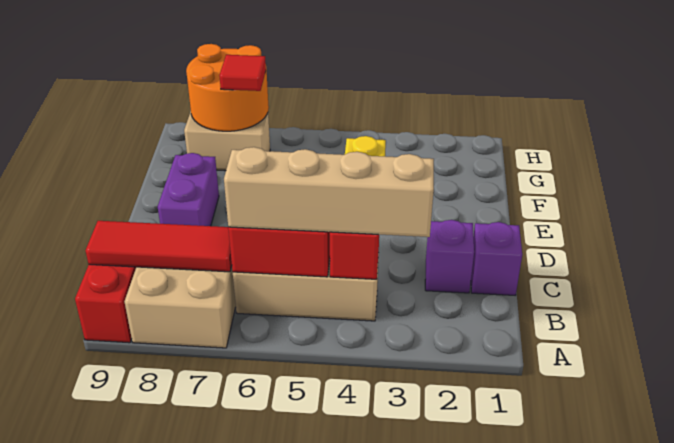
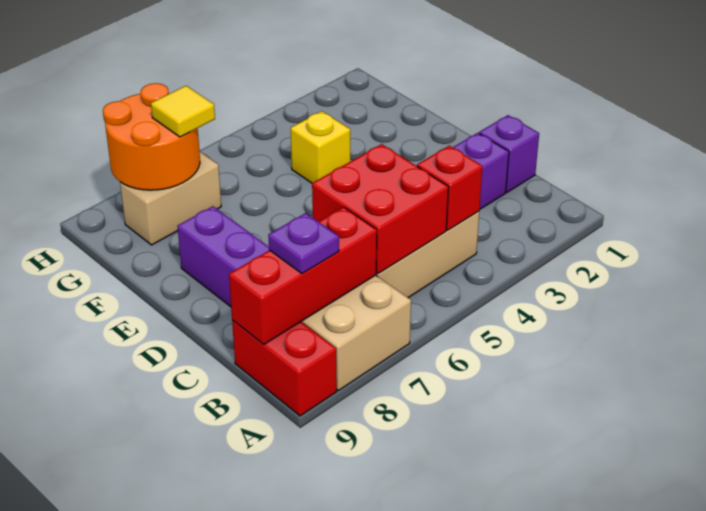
tan 1x4 brick [224,147,434,237] -> none
red 1x3 tile [85,221,232,272] -> red 1x3 brick [229,207,377,344]
none -> purple 1x1 plate [268,213,339,274]
red 1x1 tile [219,55,266,91] -> yellow 1x1 tile [151,86,215,137]

